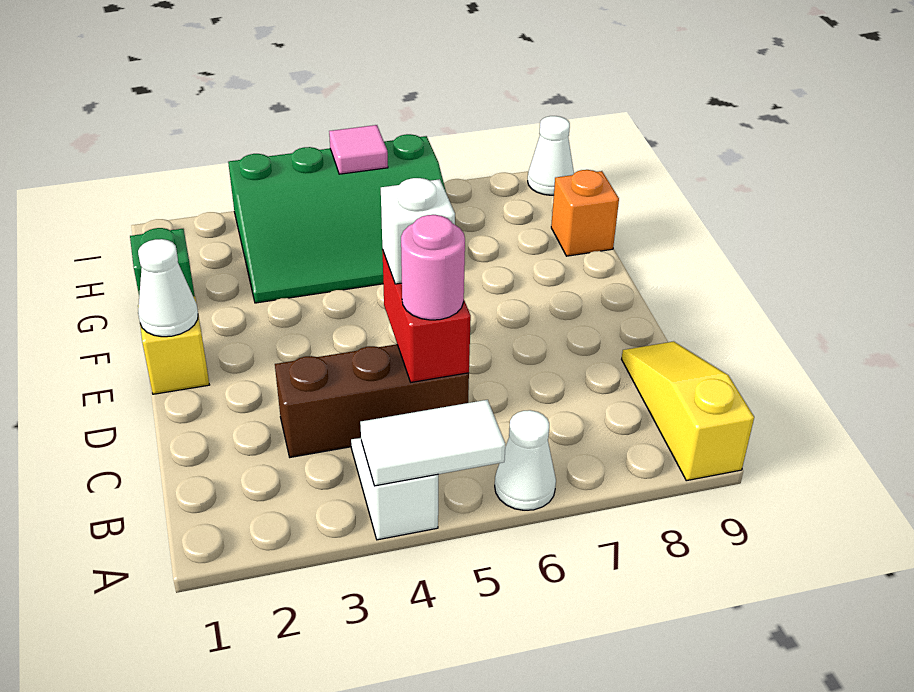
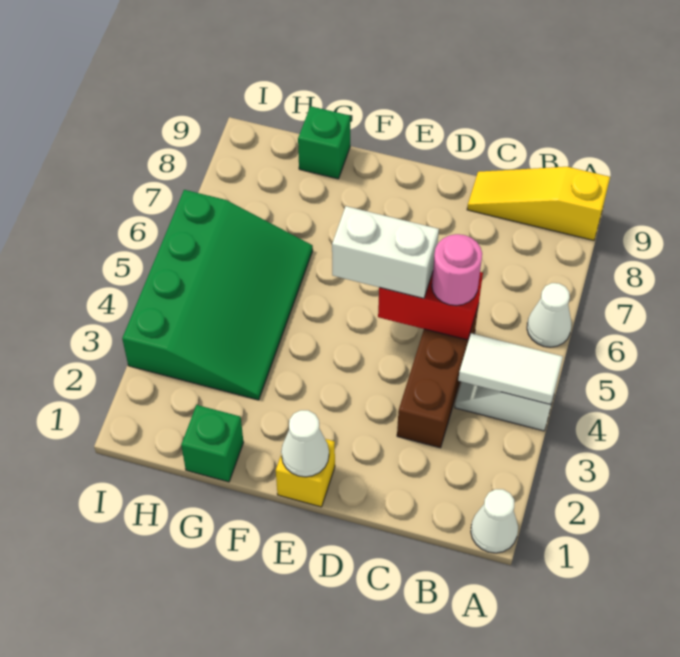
white 1x2 tile [360,400,505,486] -> white 1x2 tile turned to [458,333,563,405]
white 1x1 brick [381,178,455,284] -> white 1x2 brick [332,206,439,298]
orange 1x1 brick [551,170,619,256] -> green 1x1 brick [298,106,350,179]
pink 1x1 tile [329,125,388,174] -> none
white 1x1 cone [528,116,574,195] -> white 1x1 cone moved to [471,489,518,553]

